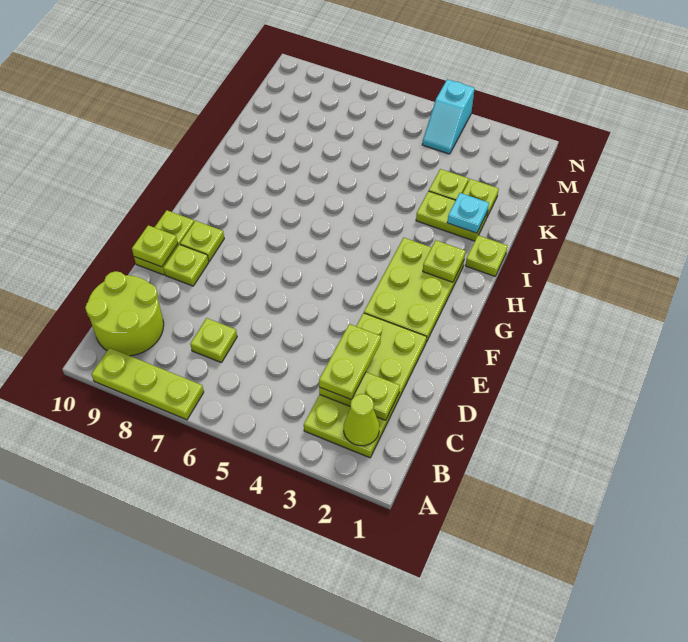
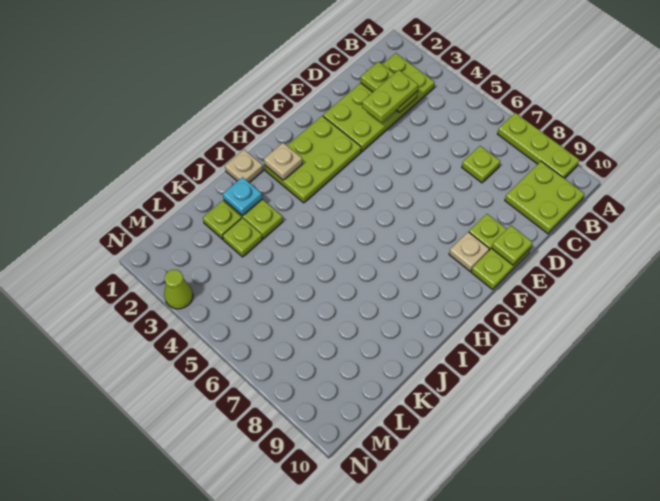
lime 1x1 cone [344,394,379,446] -> lime 1x1 cone moved to [164,270,193,309]
lime 2x2 round brick [85,271,164,356] -> lime 2x2 plate [505,161,584,234]
lime 1x1 plate [180,221,224,261] -> tan 1x1 plate [449,232,489,271]
lime 1x1 plate [423,240,466,282] -> tan 1x1 plate [264,143,302,180]
lime 1x1 plate [465,235,508,276] -> tan 1x1 plate [225,150,263,182]
cyan 1x2 slope [422,79,475,154] -> none

